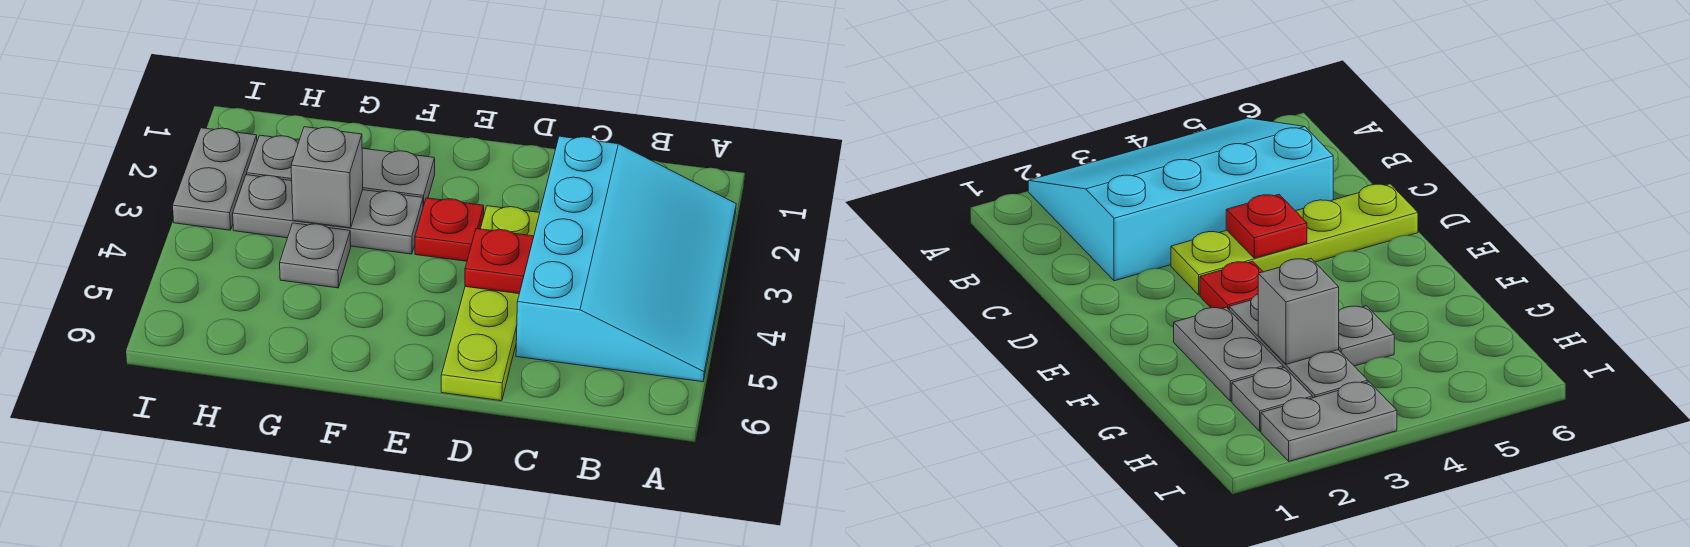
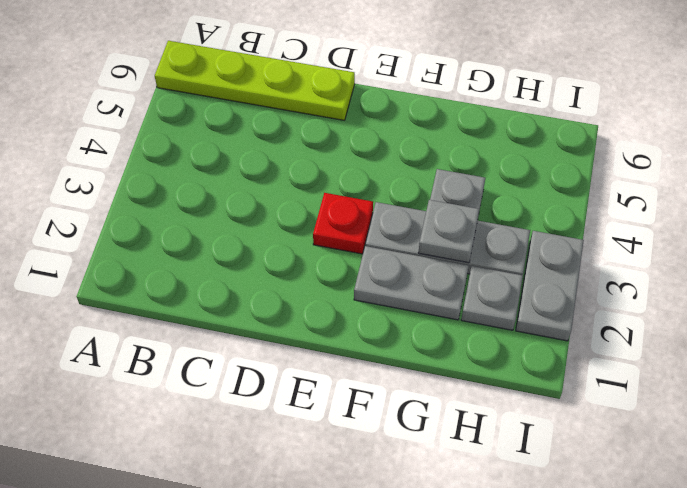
cyan 3x4 slope [516,136,736,382] -> none
lime 1x4 plate [441,206,540,401] -> lime 1x4 plate turned to [155,41,355,120]
red 1x1 plate [465,229,534,294] -> none
grey 1x1 brick [291,127,363,228] -> grey 1x1 plate [418,200,479,263]

